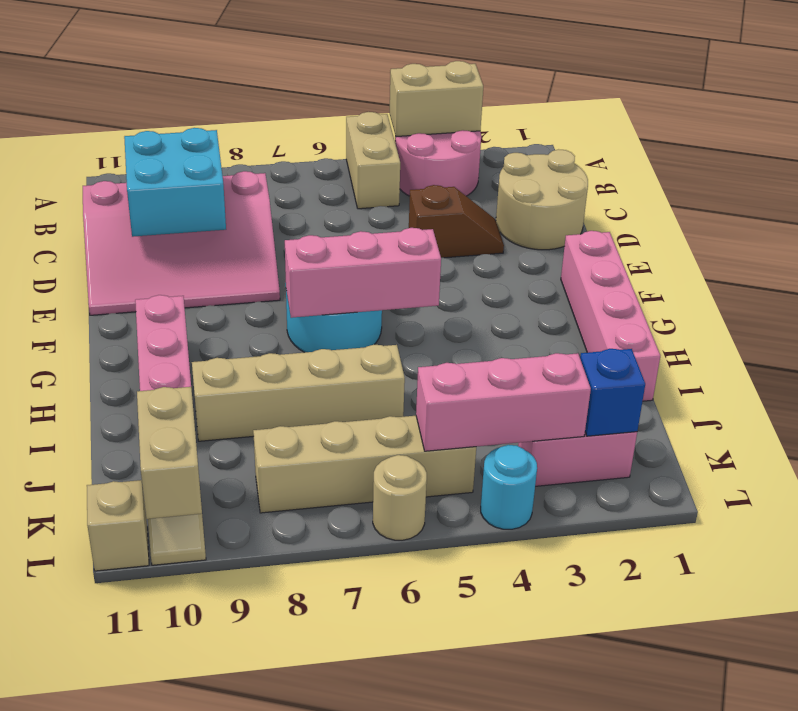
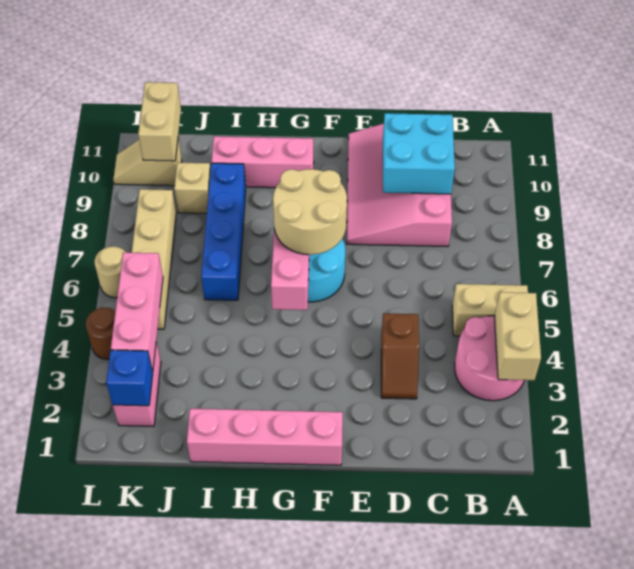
tan 2x2 round brick [496,149,588,250] -> tan 2x2 round brick moved to [273,169,347,255]
tan 1x4 brick [192,344,405,441] -> blue 1x4 brick [201,163,246,300]
tan 1x2 brick [137,387,202,519] -> tan 1x2 brick turned to [138,82,181,161]
cyan 1x1 round brick [481,445,537,529] -> brown 1x1 round brick [86,307,115,360]
tan 1x1 brick [87,480,149,571] -> tan 1x1 brick moved to [174,163,211,213]

